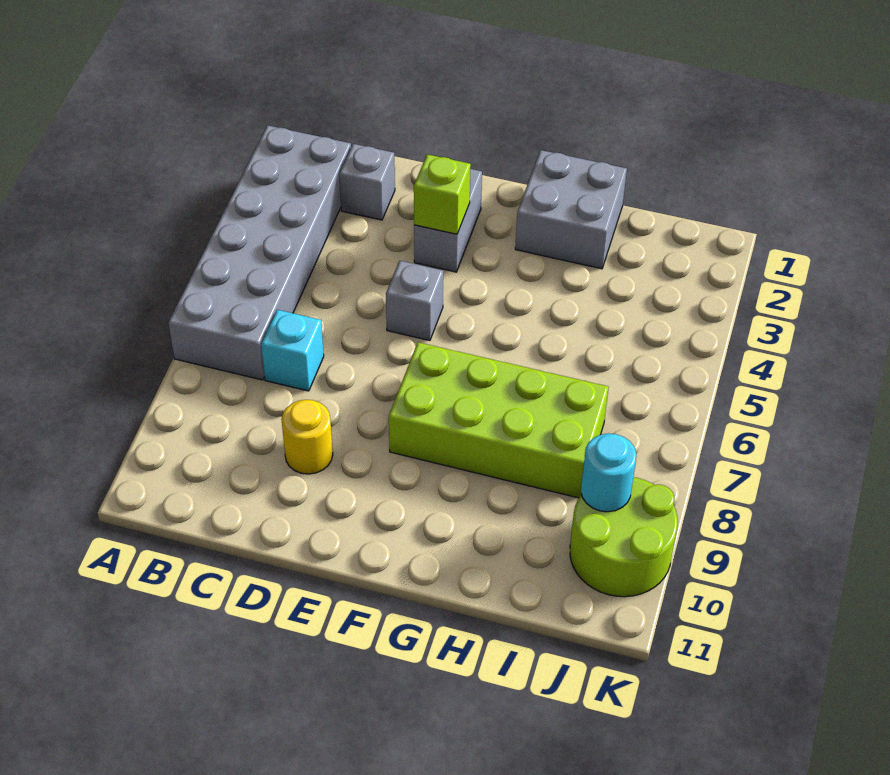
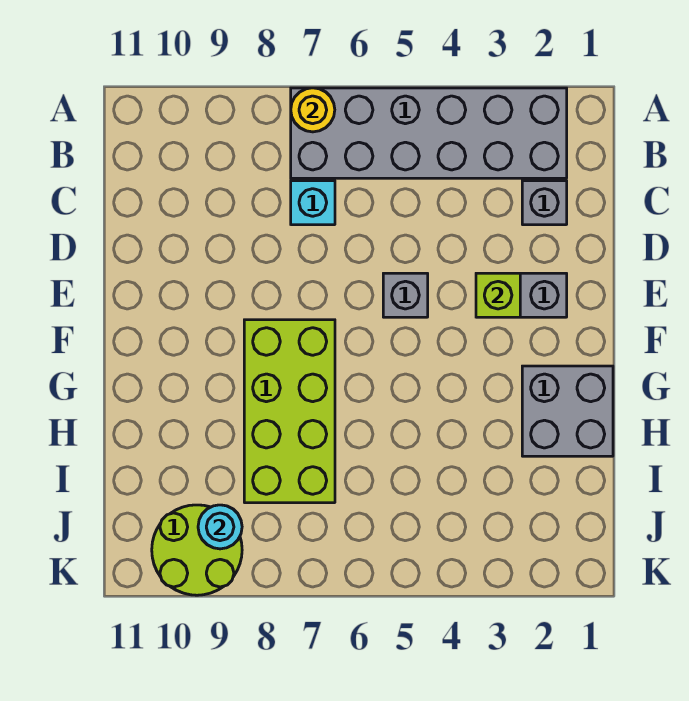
yellow 1x1 round brick [282,400,333,474] -> yellow 1x1 round brick moved to [291,88,335,132]

